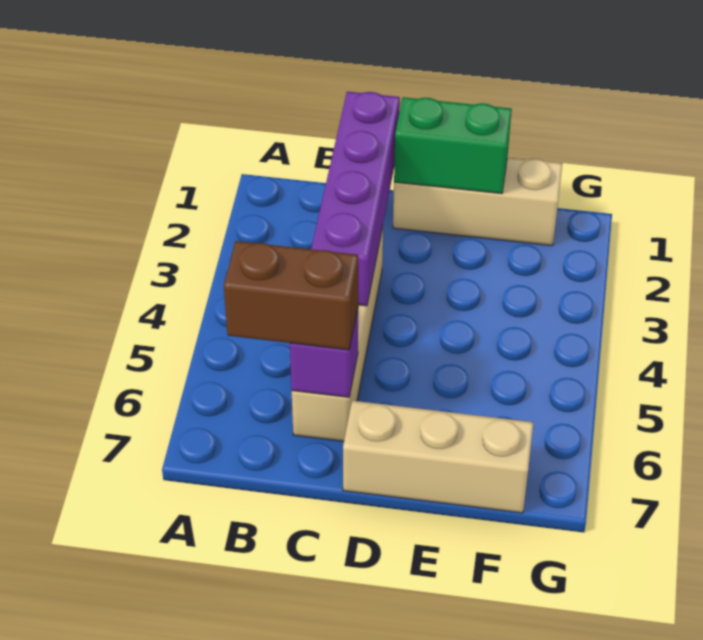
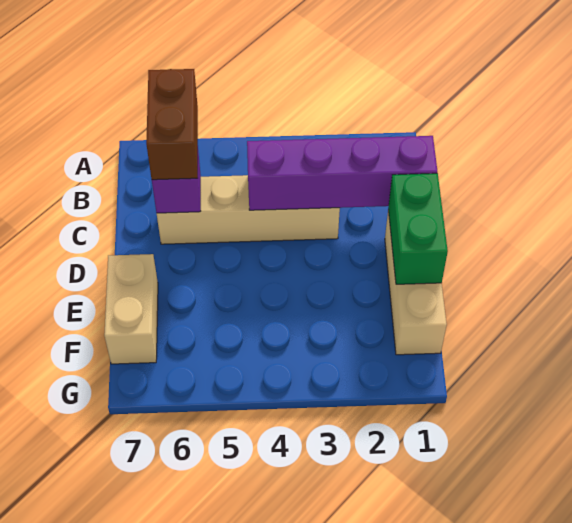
tan 1x3 brick [343,401,534,513] -> tan 1x2 brick [104,254,158,364]

